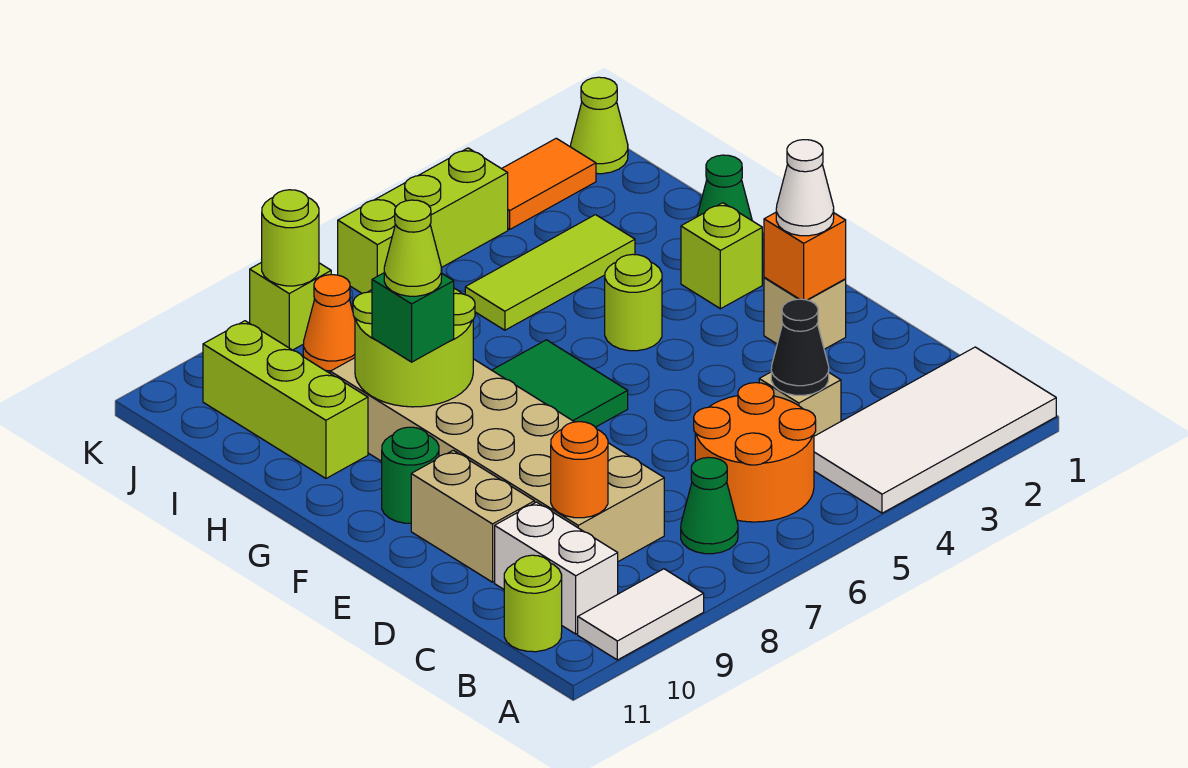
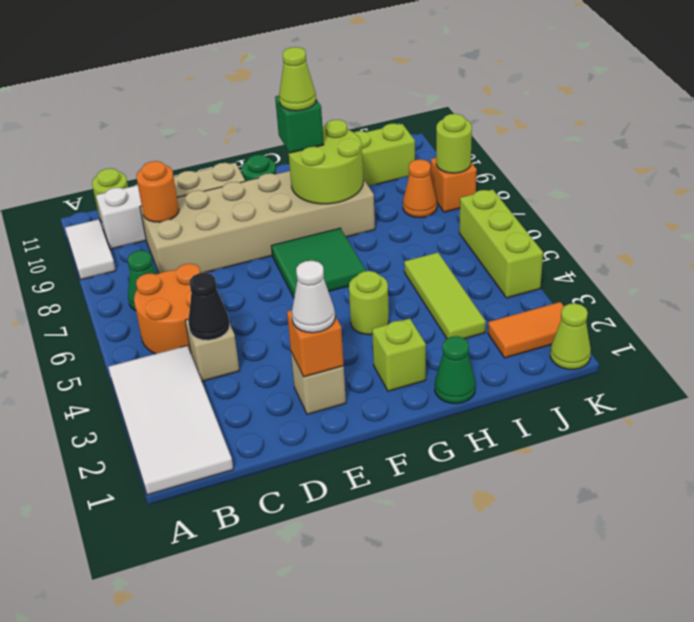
orange 1x2 tile [502,138,596,229] -> orange 1x2 tile turned to [488,302,564,358]
lime 1x1 brick [250,262,331,350] -> orange 1x1 brick [430,158,477,212]

